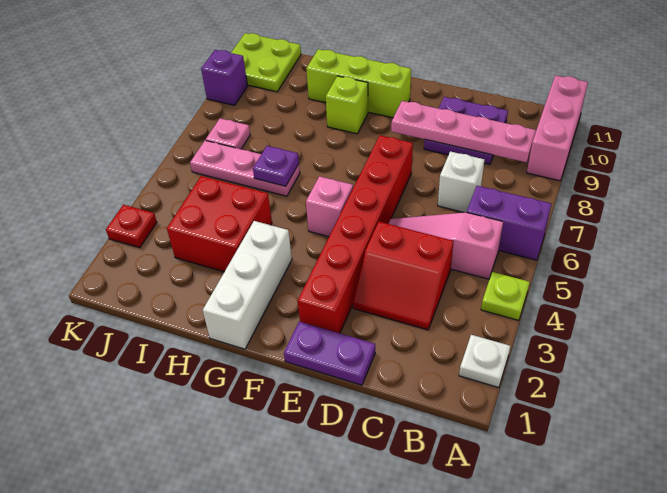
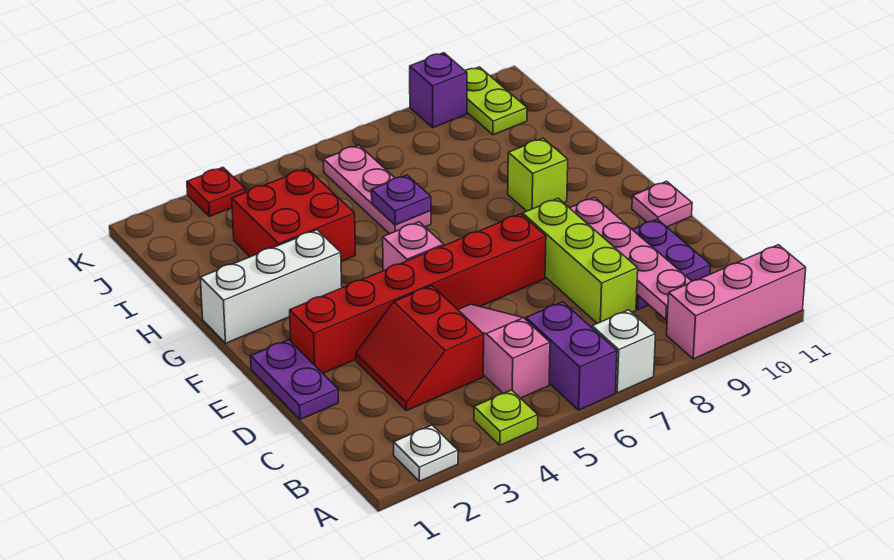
white 1x1 brick [438,151,484,213] -> white 1x1 brick moved to [592,310,656,393]
lime 1x3 brick [306,49,411,118] -> lime 1x3 brick moved to [523,198,638,323]
pink 1x1 plate [206,118,250,149] -> pink 1x1 plate moved to [632,181,692,227]
lime 2x2 plate [231,33,301,92] -> lime 1x2 plate [465,67,527,135]

